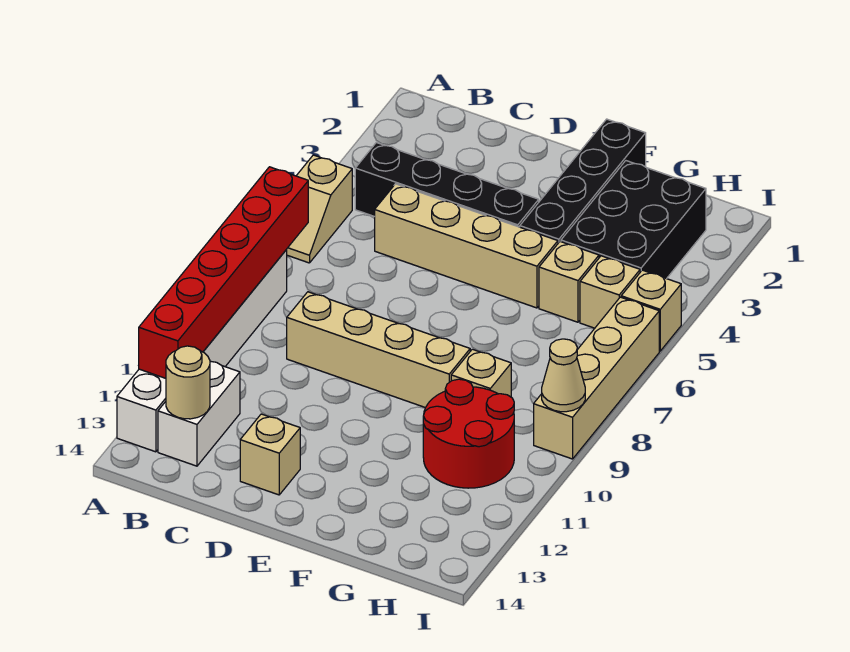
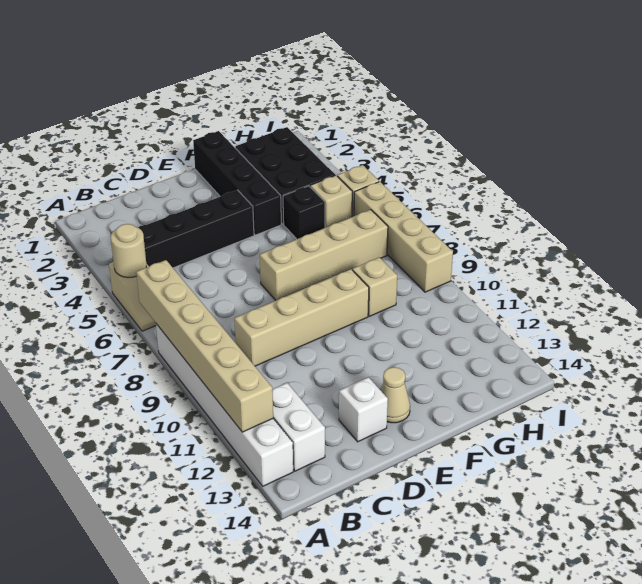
red 1x6 brick [139,167,308,378] -> tan 1x6 brick [136,260,273,432]
tan 1x1 round brick [166,346,210,419] -> tan 1x1 round brick moved to [111,224,146,277]
tan 1x4 brick [375,184,558,308] -> tan 1x4 brick moved to [260,210,388,300]
tan 1x1 brick [240,414,300,495] -> white 1x1 brick [339,377,388,442]
tan 1x1 brick [539,242,599,322] -> black 1x1 brick [283,186,325,239]
red 2x2 round brick [423,379,514,488] -> none
tan 1x1 cone [542,339,585,412] -> tan 1x1 cone moved to [381,367,410,423]

